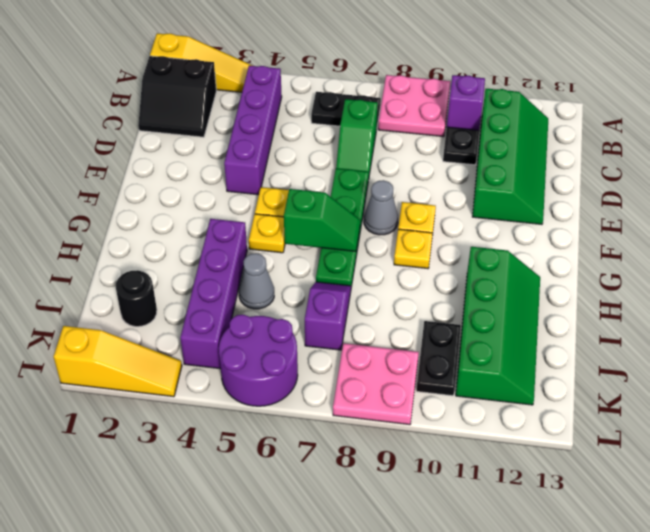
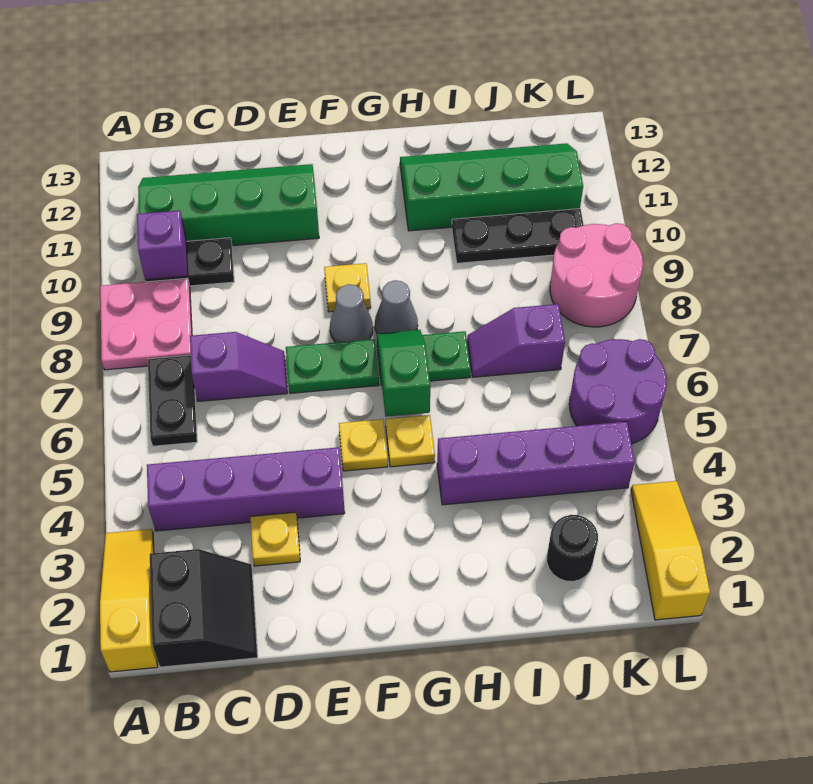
green 1x2 slope [336,99,378,174] -> purple 1x2 slope [190,332,287,401]
yellow 1x1 plate [394,229,433,269] -> yellow 1x1 plate moved to [250,512,300,566]
grey 1x1 cone [239,253,274,309] -> grey 1x1 cone moved to [375,280,418,333]
black 1x2 plate [416,321,461,396] -> black 1x3 plate [452,209,584,263]
pink 2x2 plate [333,343,419,425] -> pink 2x2 round brick [550,223,643,327]

